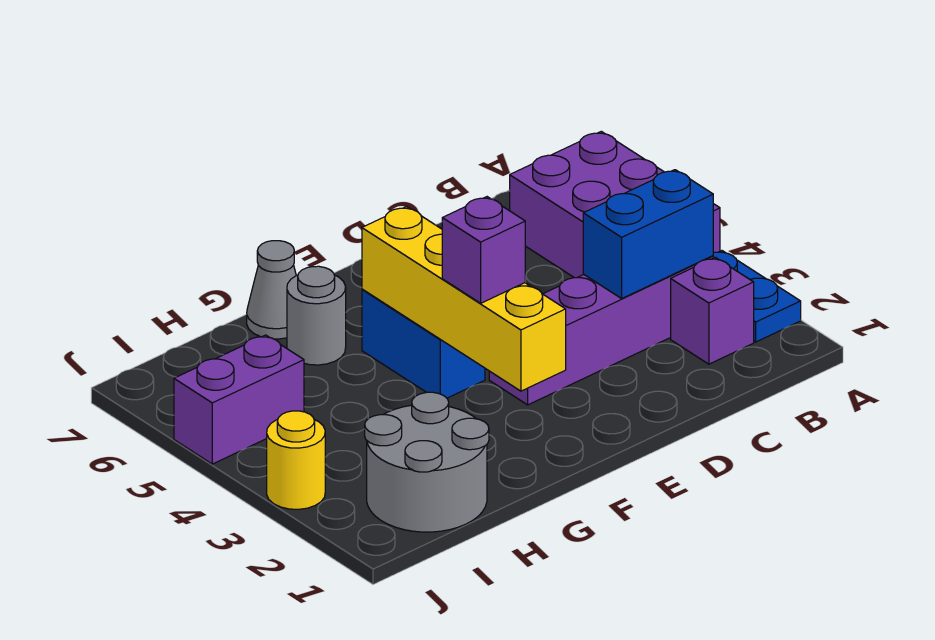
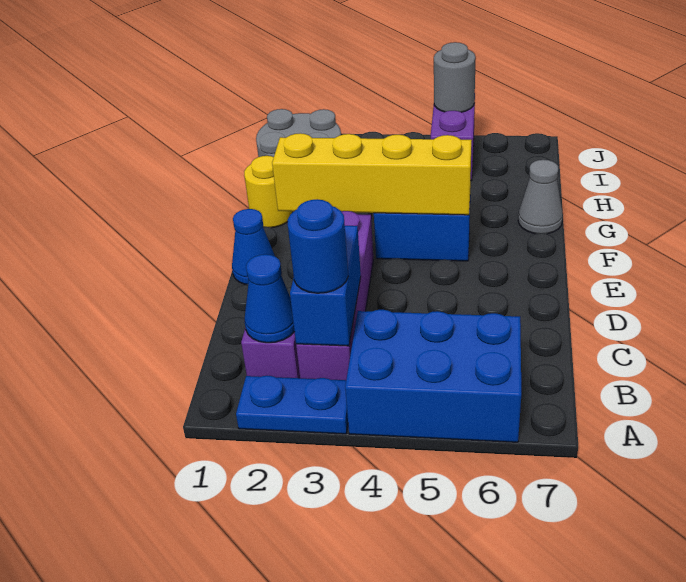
purple 2x3 brick [510,131,720,278] -> blue 2x3 brick [345,310,521,442]
none -> blue 1x1 cone [245,254,295,343]
none -> blue 1x1 round brick [288,199,348,293]
none -> blue 1x1 cone [232,209,275,285]
purple 1x1 brick [442,197,525,303] -> none
grey 1x1 round brick [287,266,346,365] -> grey 1x1 round brick moved to [434,42,476,112]
yellow 1x1 round brick [267,411,325,509] -> yellow 1x1 round brick moved to [244,156,292,228]

